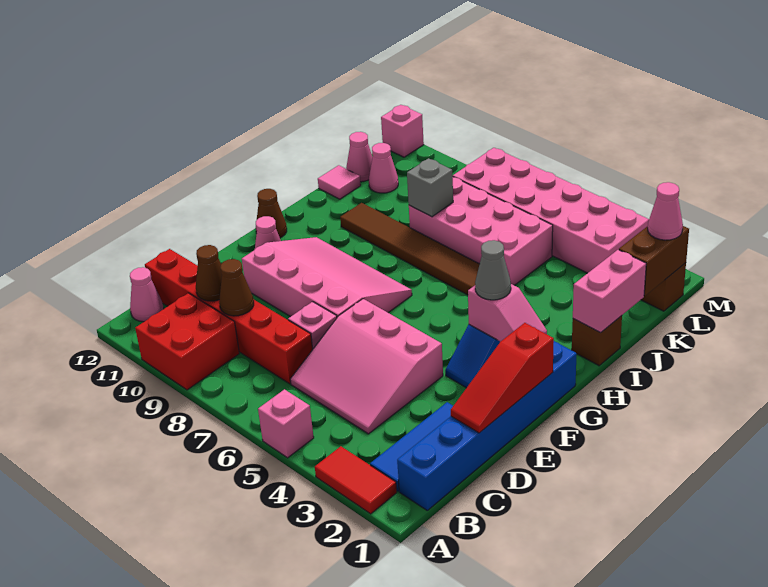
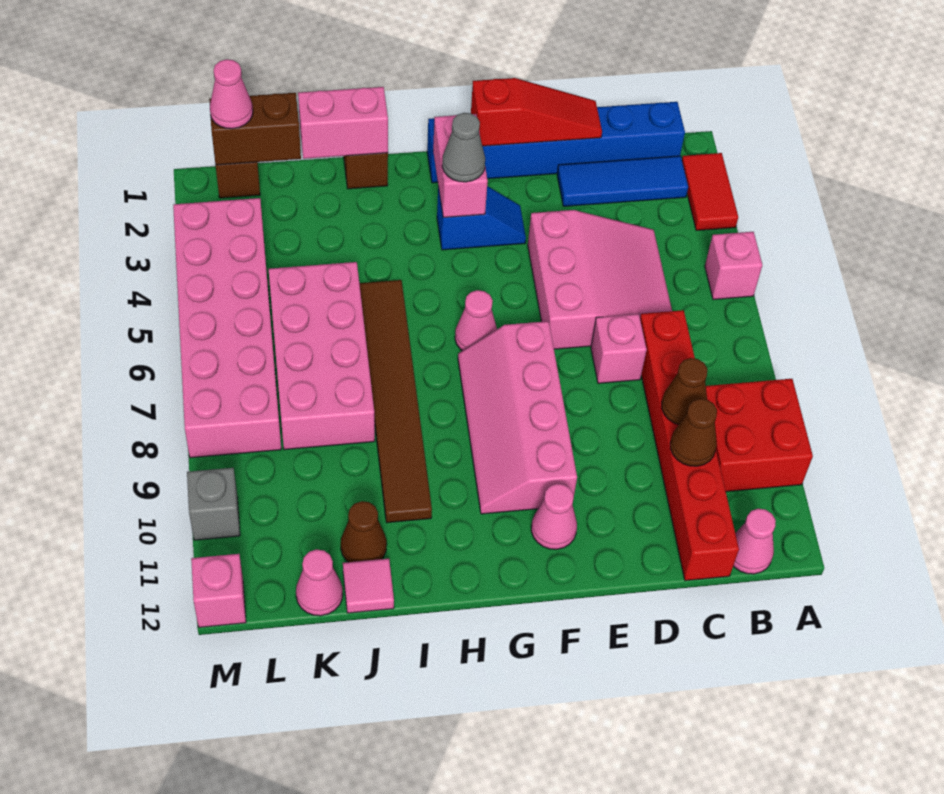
pink 3x4 slope [242,237,412,317] -> pink 2x4 slope [458,321,577,514]
pink 1x2 slope [468,284,547,342] -> pink 1x2 brick [433,114,488,217]
brown 1x1 cone [256,189,287,238] -> brown 1x1 cone moved to [341,501,387,562]
grey 1x1 brick [407,158,453,217] -> grey 1x1 brick moved to [187,468,240,540]
pink 1x1 cone [369,143,398,193] -> pink 1x1 cone moved to [455,290,497,351]

